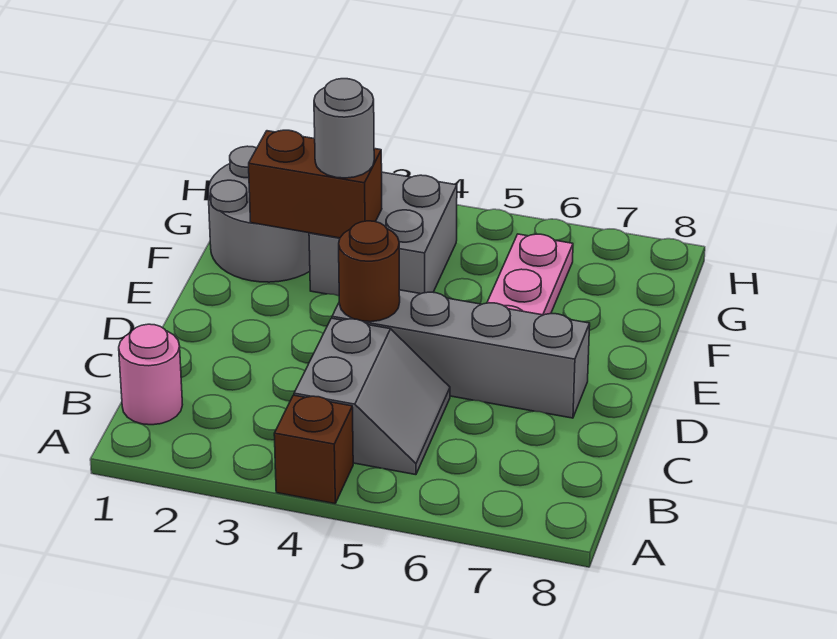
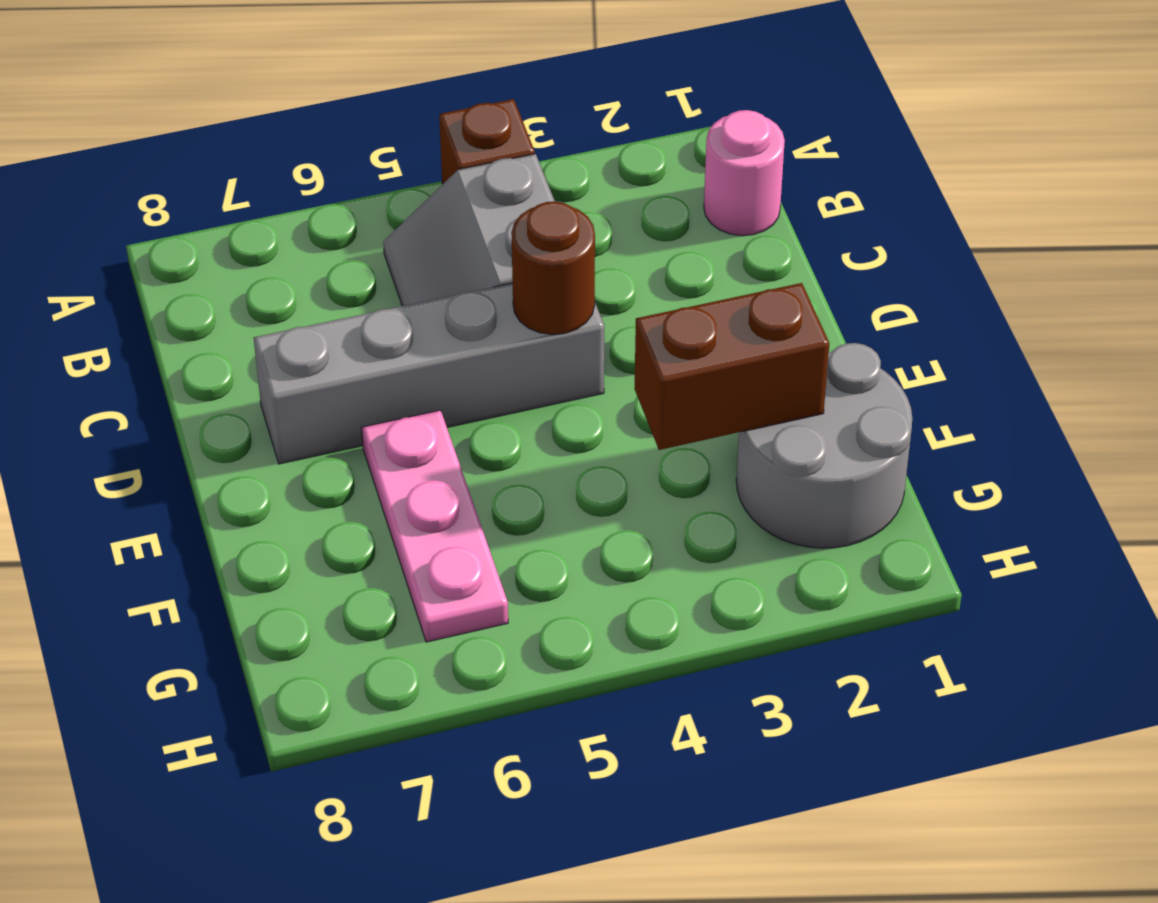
grey 2x2 brick [309,172,457,296] -> none
grey 1x1 round brick [314,79,374,178] -> none

